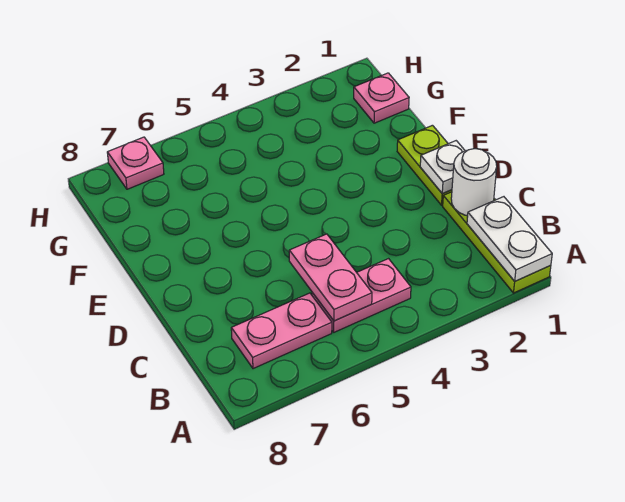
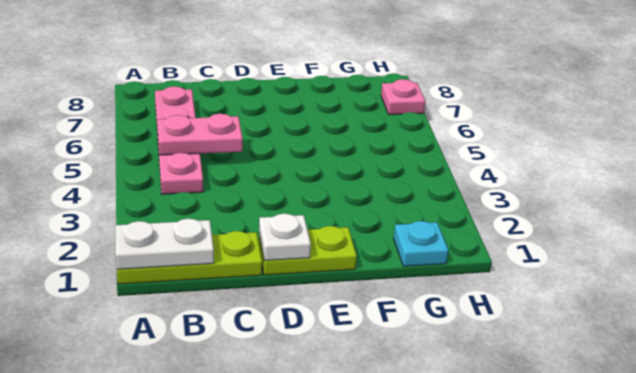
white 1x1 round brick [451,149,497,216] -> none
pink 1x1 plate [354,73,409,123] -> cyan 1x1 plate [394,221,448,266]

